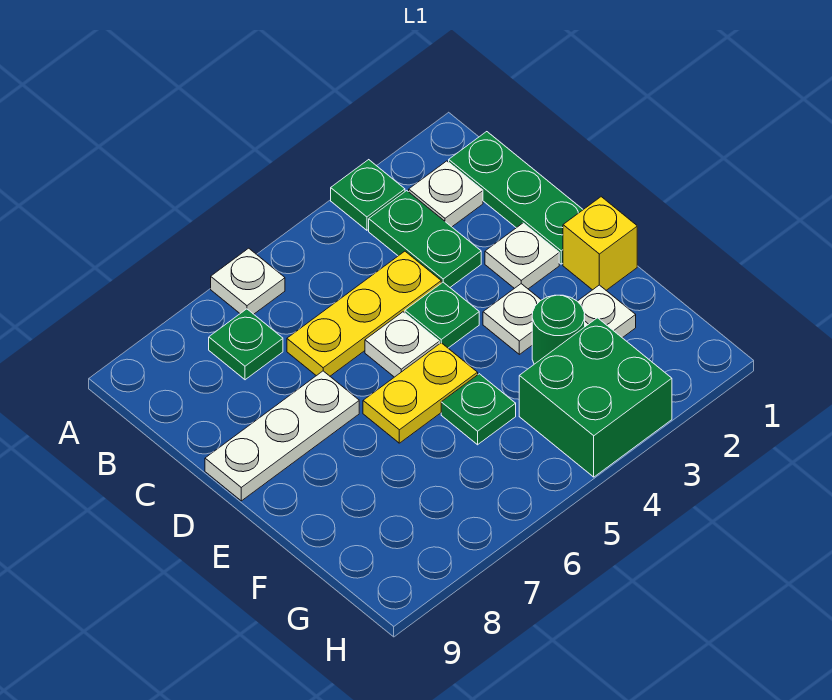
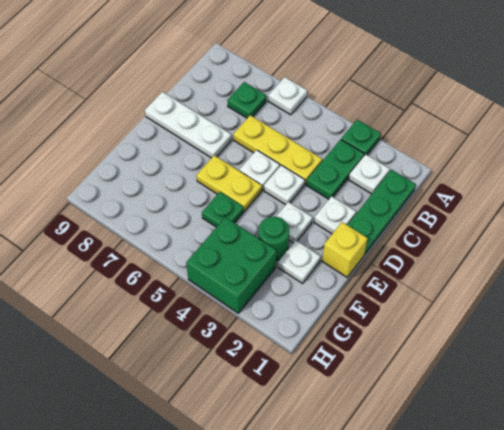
green 1x1 plate [405,282,479,348] -> white 1x1 plate [264,165,305,205]

